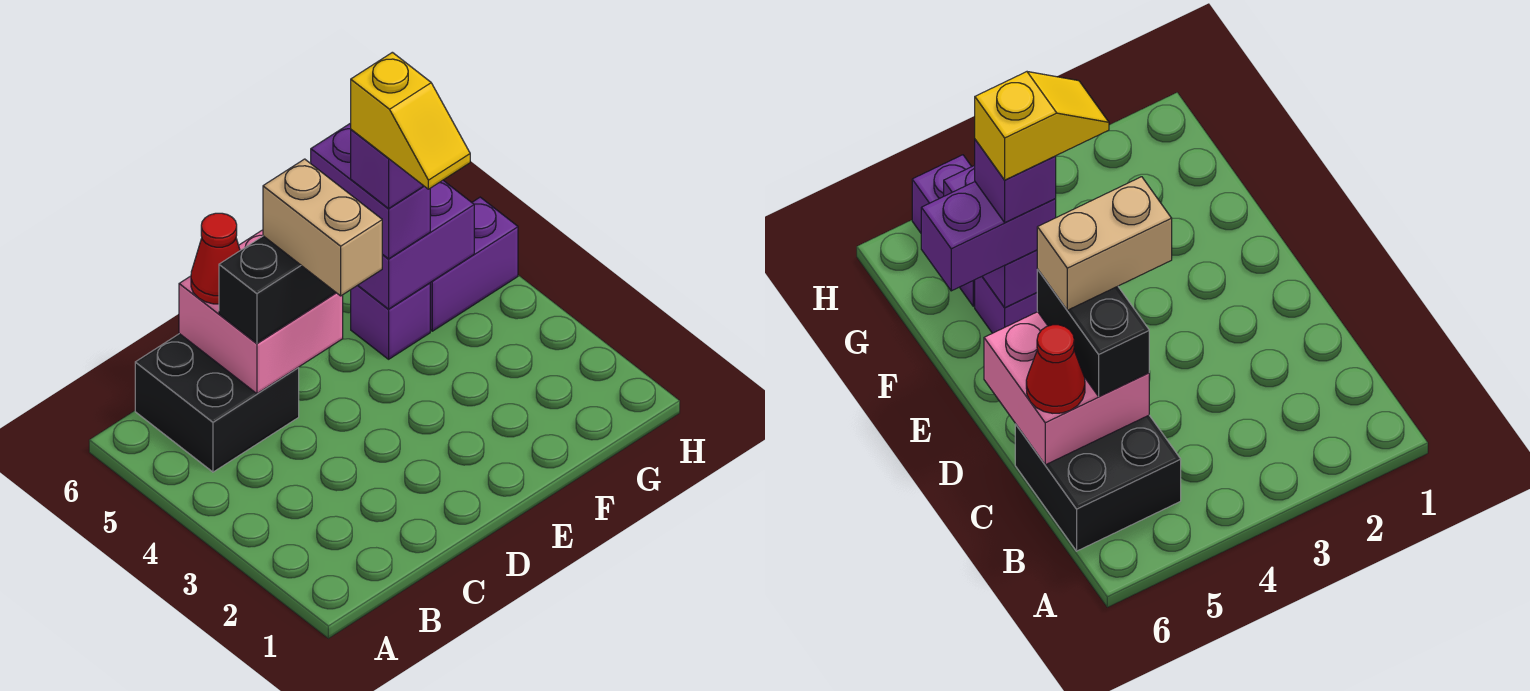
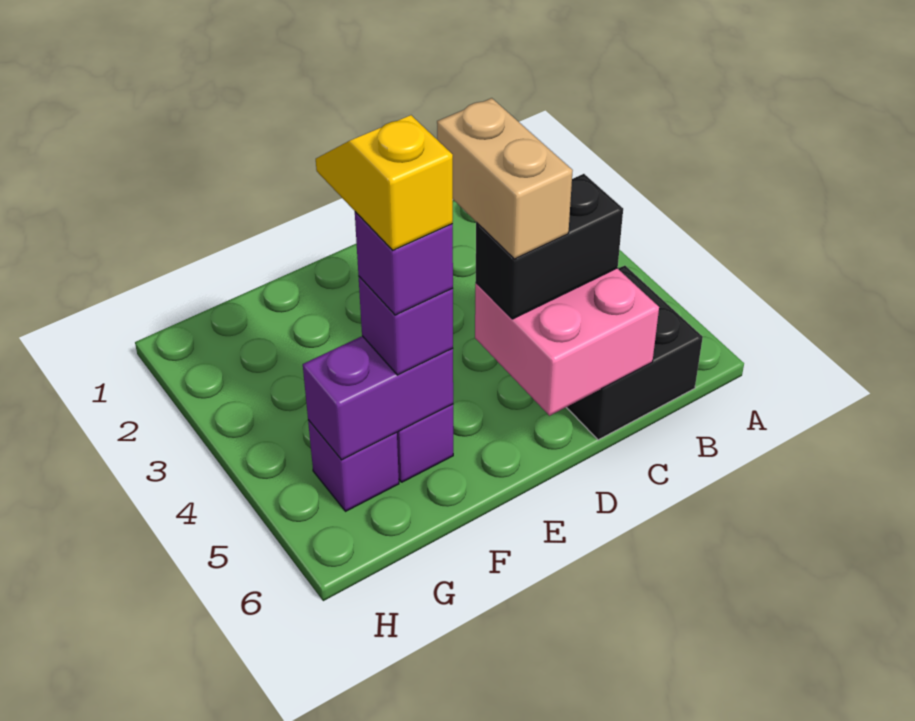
red 1x1 cone [191,213,240,304] -> none
purple 1x2 brick [311,123,430,259] -> purple 1x1 brick [359,277,453,375]
purple 1x2 brick [430,197,518,331] -> purple 1x1 brick [308,420,399,511]

